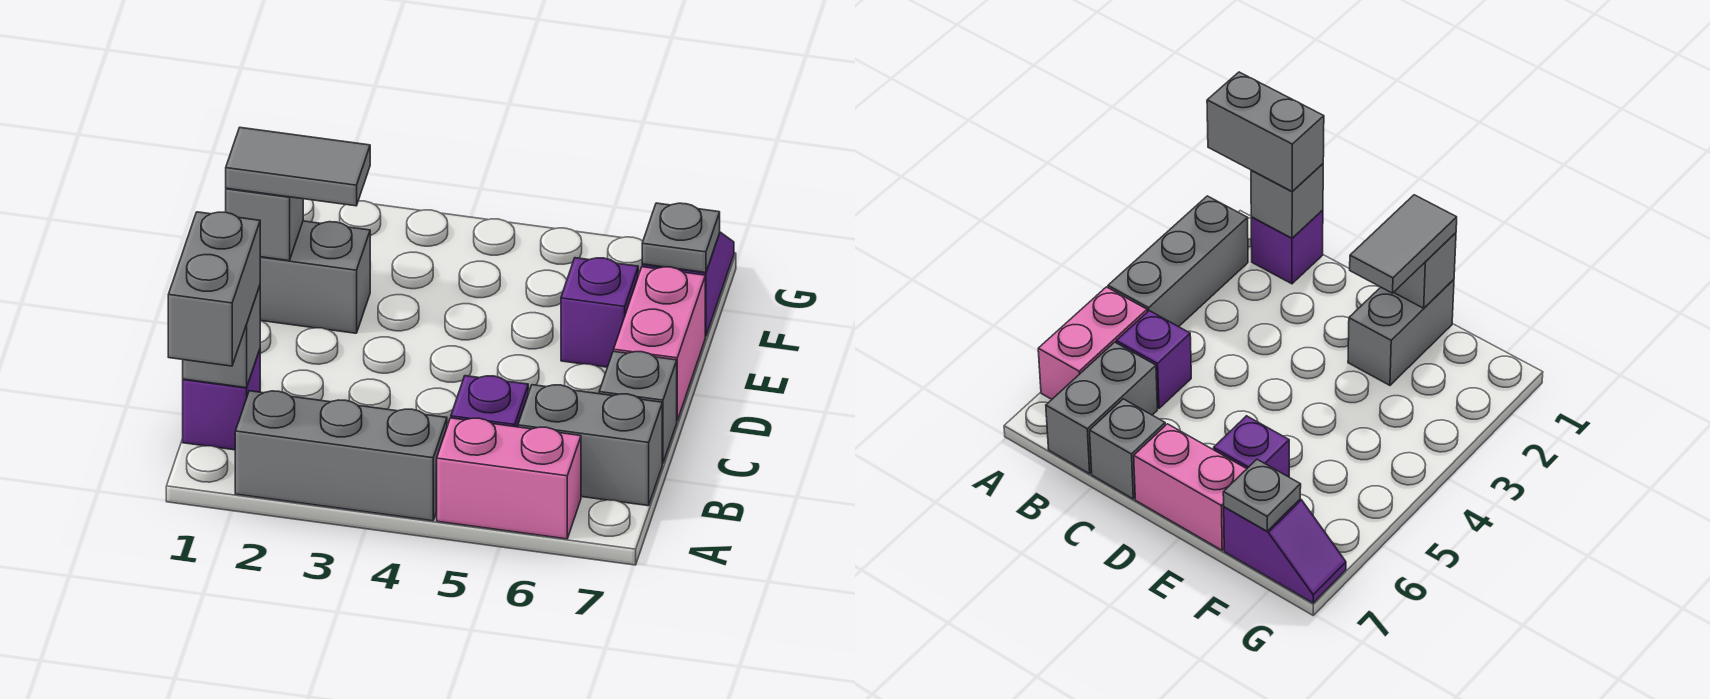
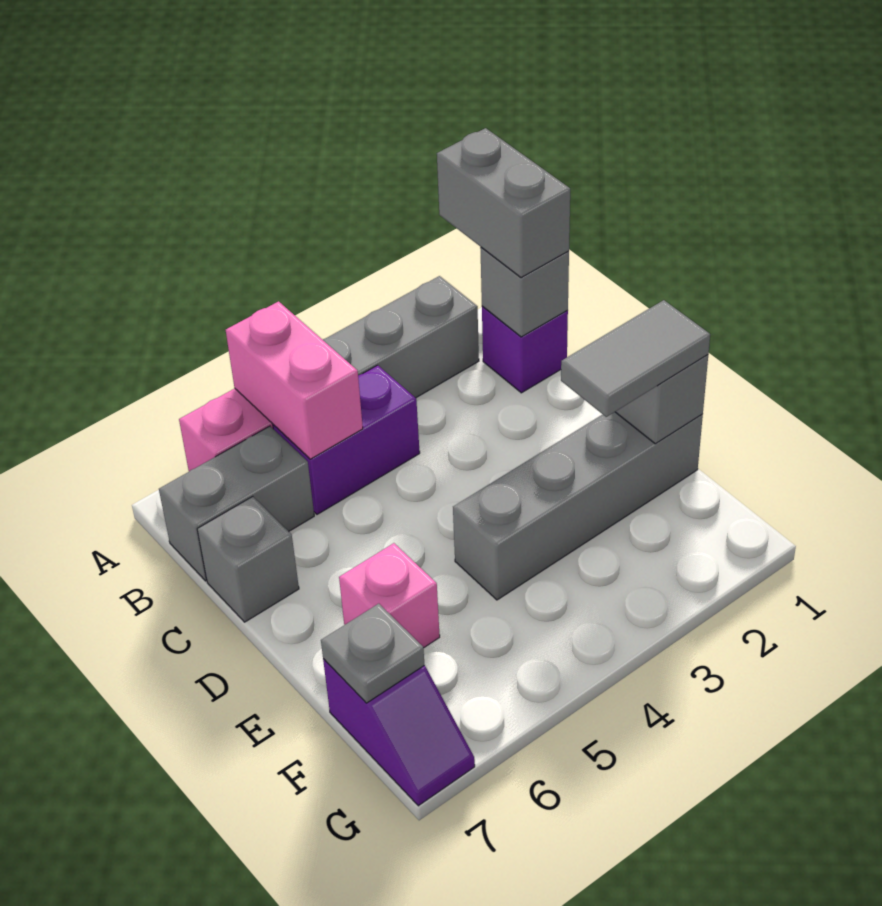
purple 1x1 brick [451,376,528,427] -> purple 1x2 brick [273,365,420,514]
pink 1x2 brick [614,267,705,421] -> pink 1x2 brick moved to [226,301,363,459]
grey 1x2 brick [260,221,370,333] -> grey 1x4 brick [453,412,703,600]
purple 1x1 brick [561,258,638,367] -> pink 1x1 brick [339,543,440,648]

